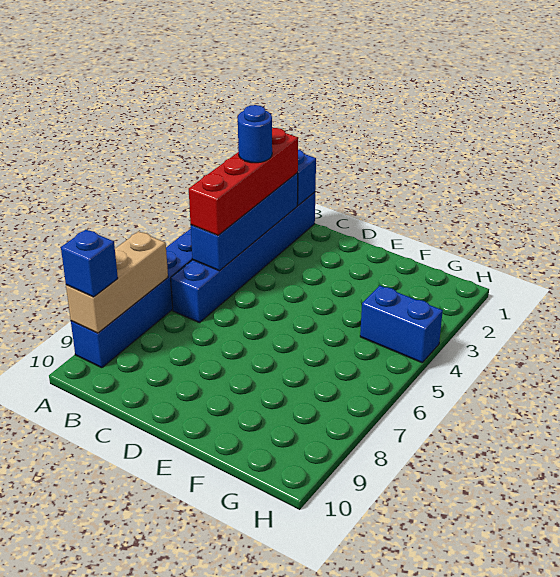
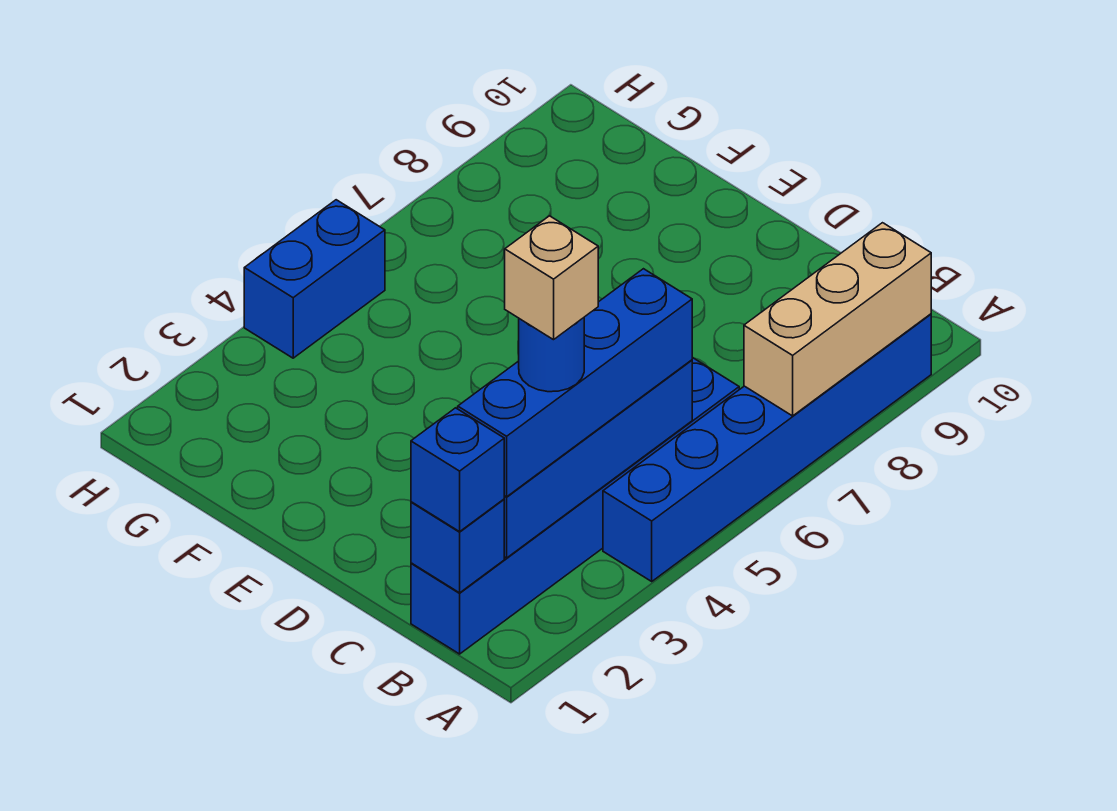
blue 1x1 brick [61,230,118,297] -> blue 1x1 brick moved to [411,408,504,532]
red 1x4 brick [189,128,298,236] -> blue 1x4 brick [458,269,692,497]
none -> tan 1x1 brick [505,216,598,340]
blue 1x2 brick [360,286,443,363] -> blue 1x2 brick turned to [244,200,385,358]

